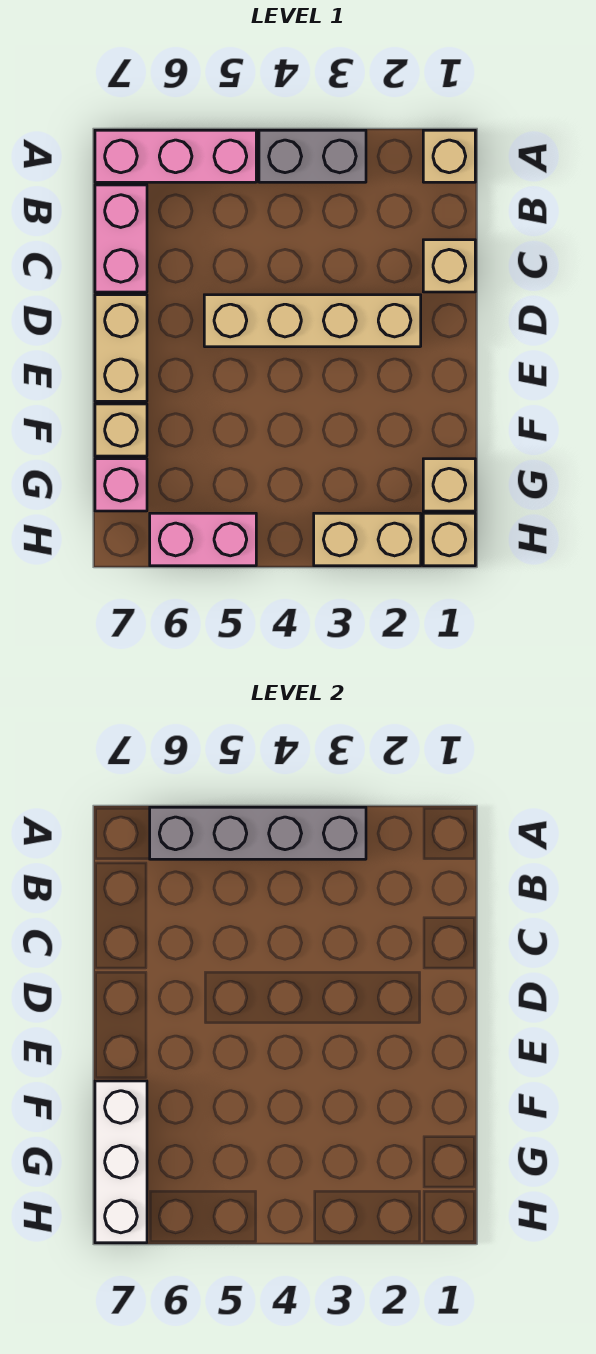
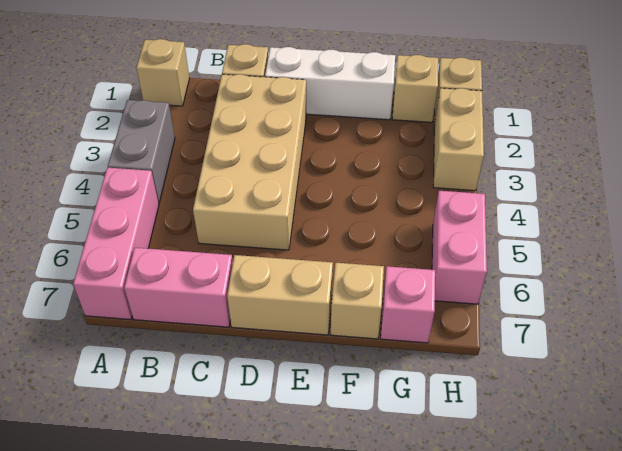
grey 1x4 brick [150,807,366,859] -> none
tan 1x4 brick [204,295,421,347] -> tan 2x4 brick [193,74,307,250]
white 1x3 brick [95,1081,147,1243] -> white 1x3 brick moved to [265,47,395,120]

